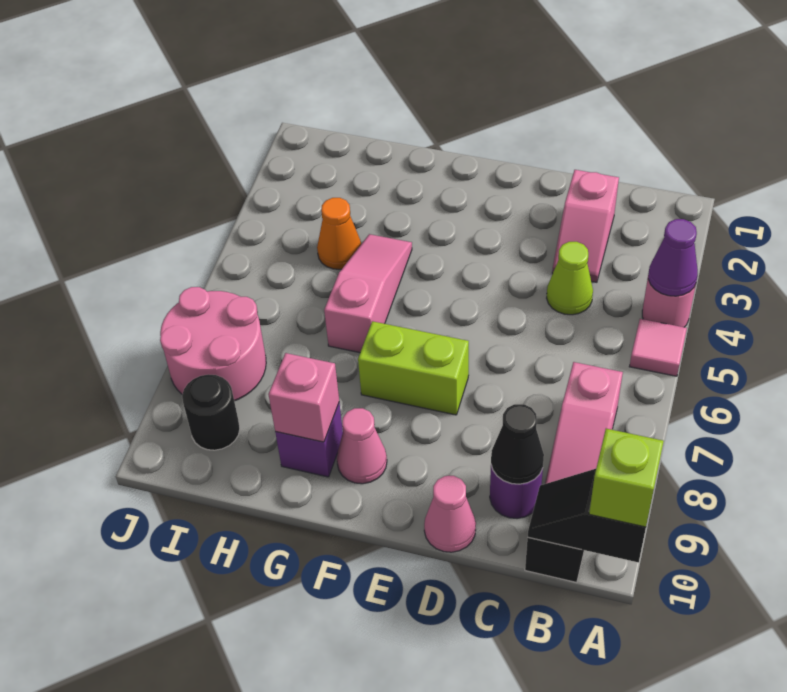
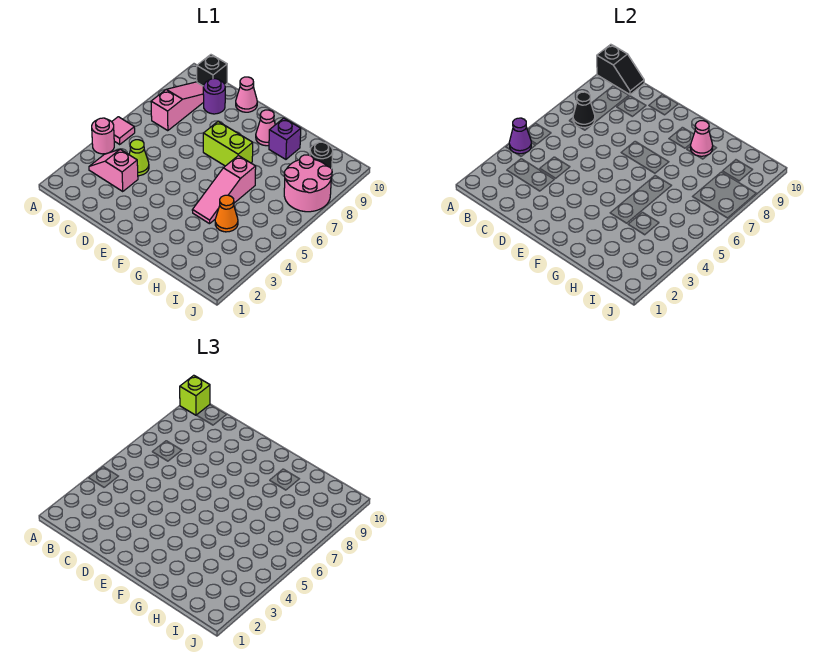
pink 1x2 slope [552,170,619,282] -> pink 1x2 slope turned to [89,149,138,192]
black 1x1 cone [491,404,544,484] -> black 1x1 cone moved to [573,92,595,127]
pink 1x1 brick [268,353,339,442] -> pink 1x1 cone [690,121,713,156]

